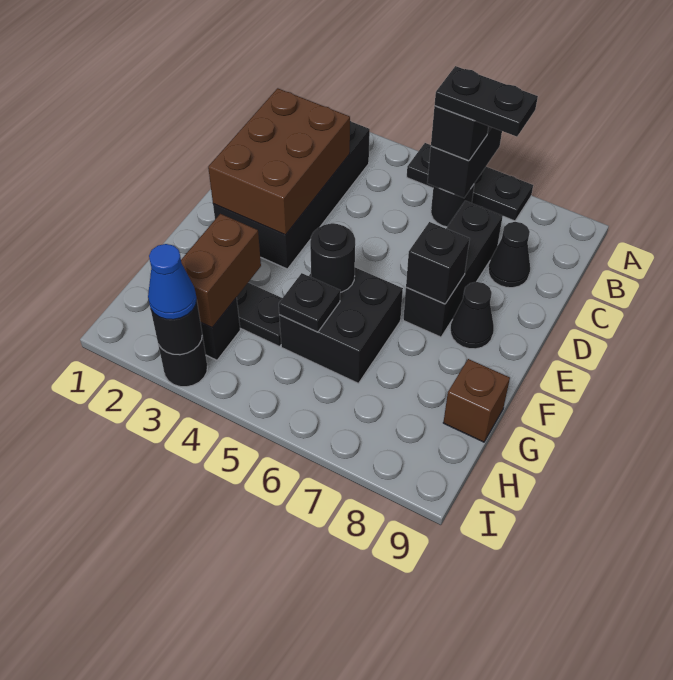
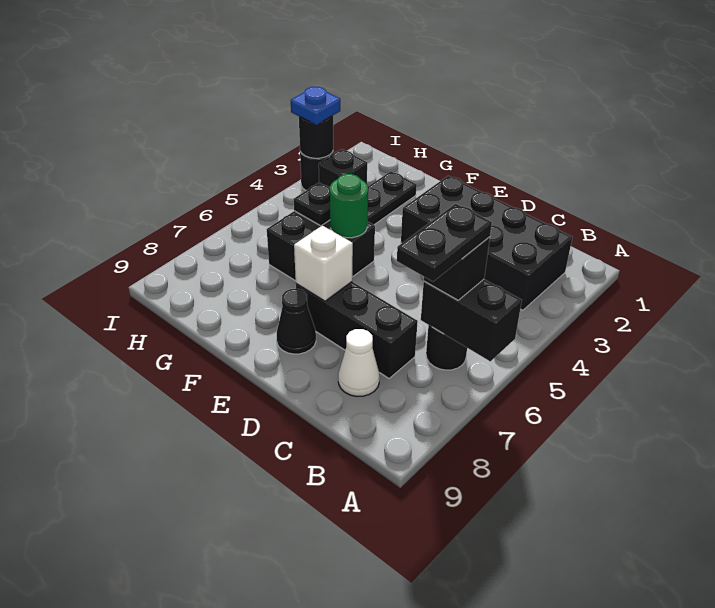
black 1x3 plate [407,143,533,221] -> none
brown 2x3 brick [208,88,350,235] -> none
black 1x1 cone [488,222,530,288] -> white 1x1 cone [338,329,380,396]
black 1x1 brick [406,222,470,304] -> white 1x1 brick [294,226,353,301]
black 1x1 round brick [310,223,355,292] -> green 1x1 round brick [330,174,368,238]
brown 1x2 brick [181,214,261,328] -> none
brown 1x1 brick [443,359,510,442] -> none
blue 1x1 cone [148,244,197,320] -> blue 1x1 plate [291,87,340,125]

